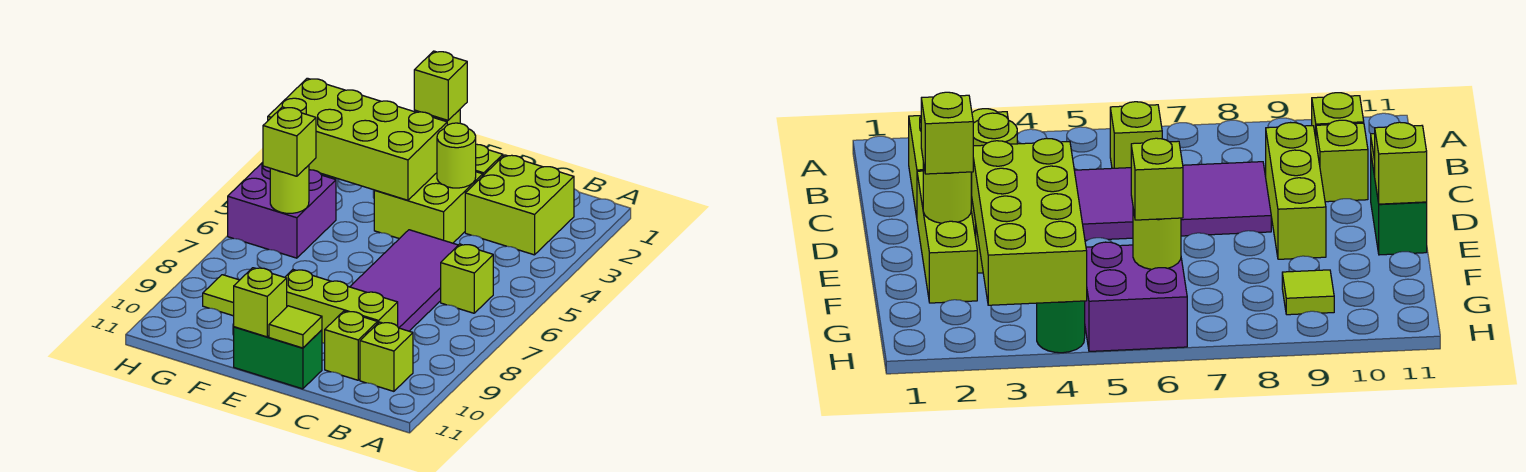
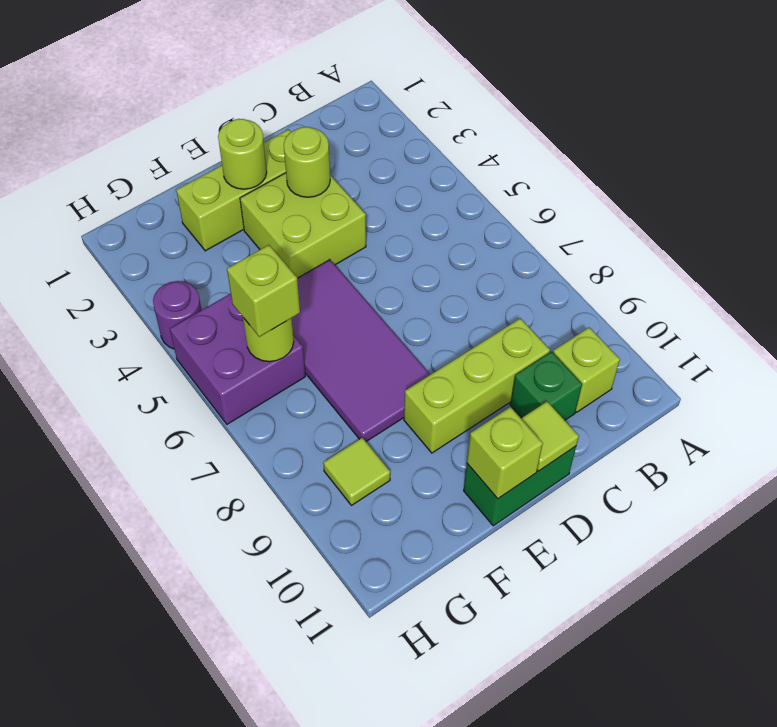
lime 2x2 brick [465,155,574,255] -> none
lime 1x1 brick [441,244,493,313] -> none
purple 2x4 tile [350,230,458,331] -> purple 2x4 tile moved to [292,260,430,441]
lime 1x1 brick [325,311,378,380] -> green 1x1 brick [510,352,582,420]
lime 1x1 brick [414,51,467,120] -> none
lime 2x4 brick [268,78,447,200] -> none
green 1x1 round brick [1037,301,1085,353] -> purple 1x1 round brick [153,281,202,349]

